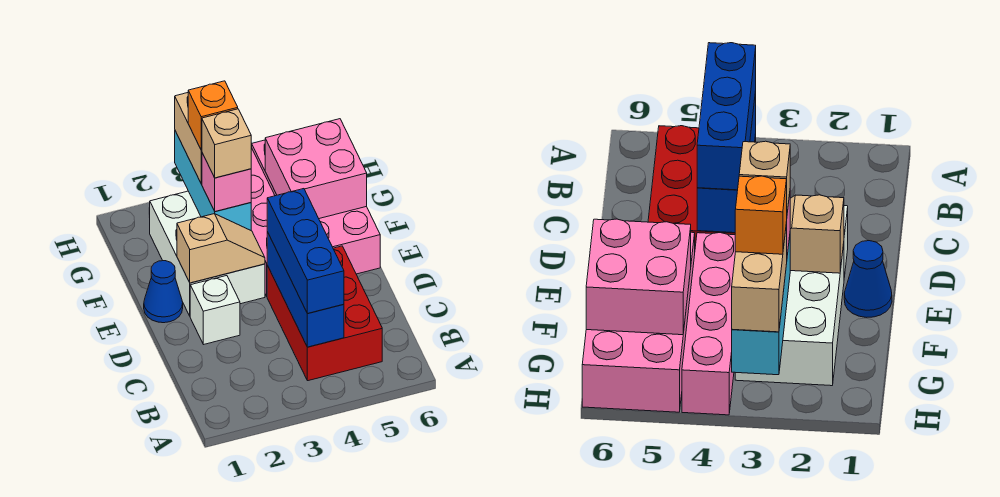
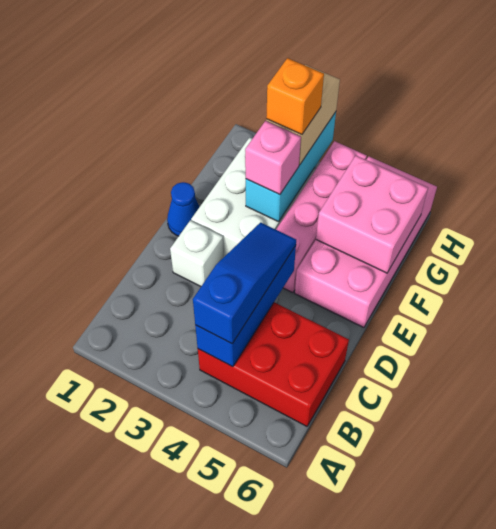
red 2x3 brick [267,246,382,381] -> red 2x3 brick turned to [198,302,349,426]
blue 1x3 brick [267,189,344,314] -> blue 1x3 slope [193,223,296,344]
tan 1x2 slope [177,214,265,283] -> none
tan 1x1 brick [202,109,251,178] -> none

